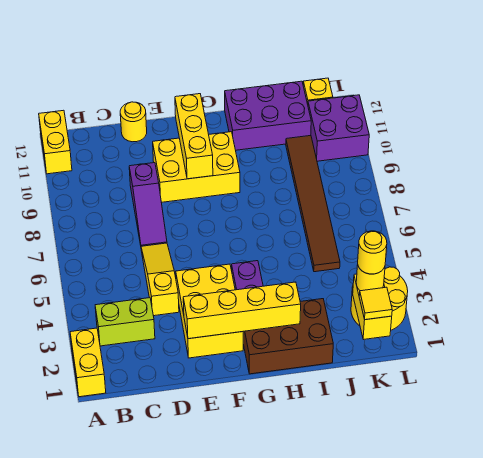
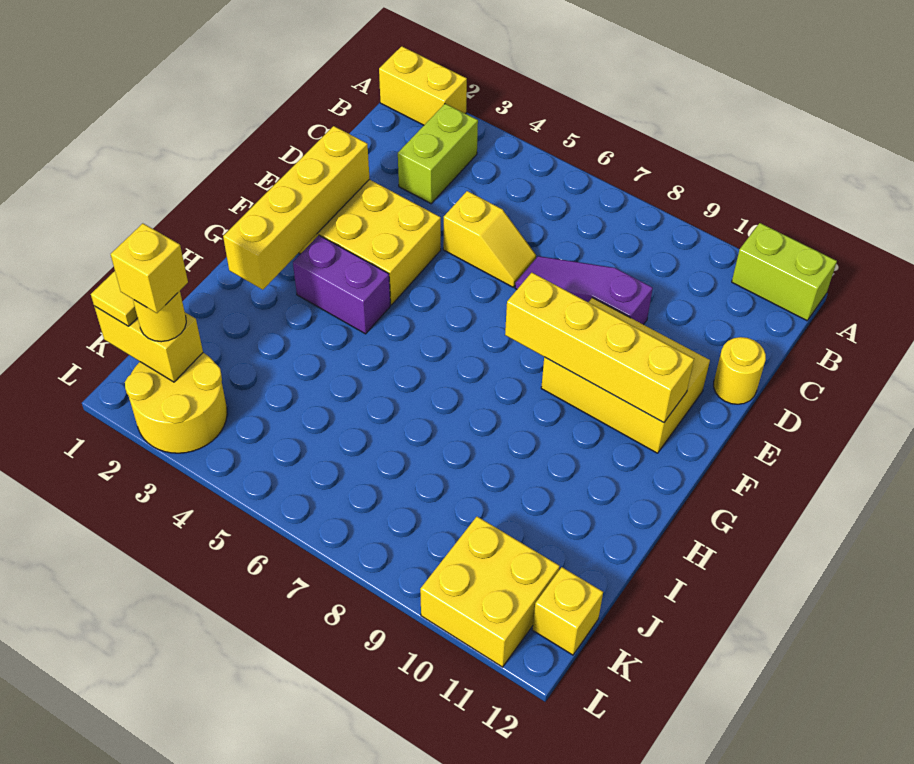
yellow 1x2 brick [39,110,72,174] -> lime 1x2 brick [732,223,837,321]
yellow 1x3 slope [141,243,179,316] -> yellow 1x2 slope [443,191,536,287]
yellow 2x3 brick [153,132,240,202] -> yellow 2x3 brick turned to [541,298,710,453]
yellow 1x3 brick [175,94,213,179] -> yellow 1x4 brick [505,273,694,423]
brown 2x3 brick [243,299,333,374] -> none
purple 2x3 brick [225,81,311,150] -> none
brown 1x6 tile [286,136,340,272] -> none
yellow 1x1 round brick [358,231,387,274] -> yellow 1x1 brick [111,223,188,313]
purple 2x2 brick [308,95,369,161] -> yellow 2x2 brick [420,517,560,667]

